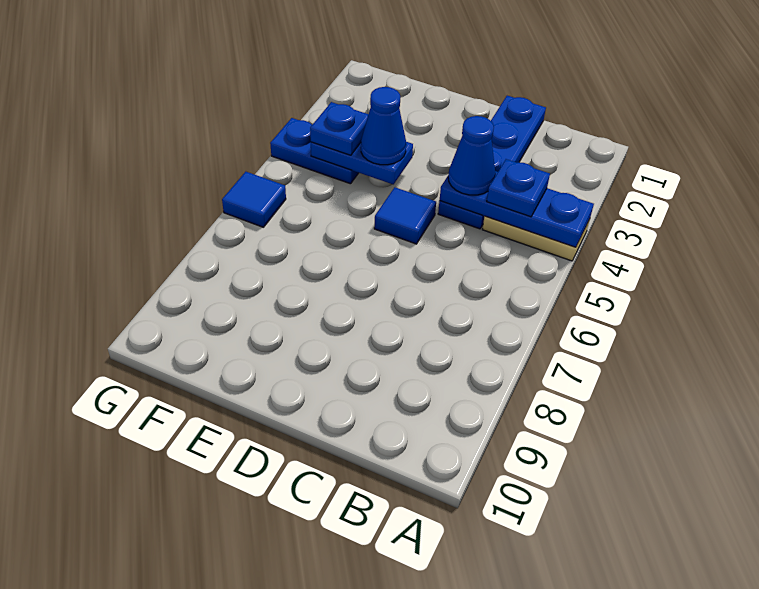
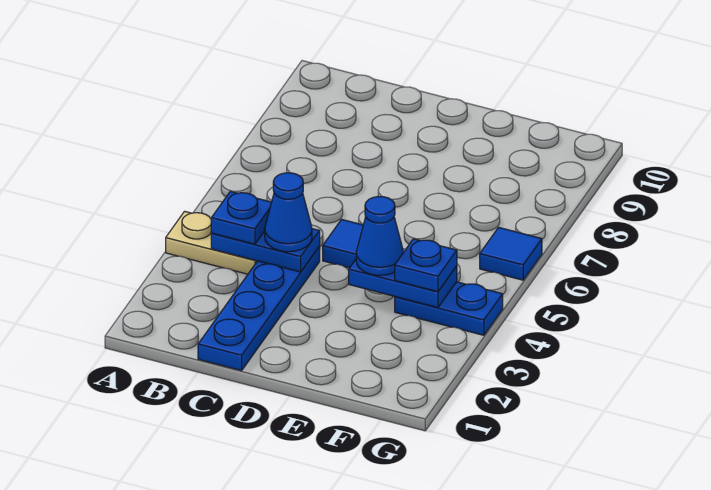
blue 1x3 plate [440,171,594,247] -> blue 1x2 plate [211,229,320,272]

